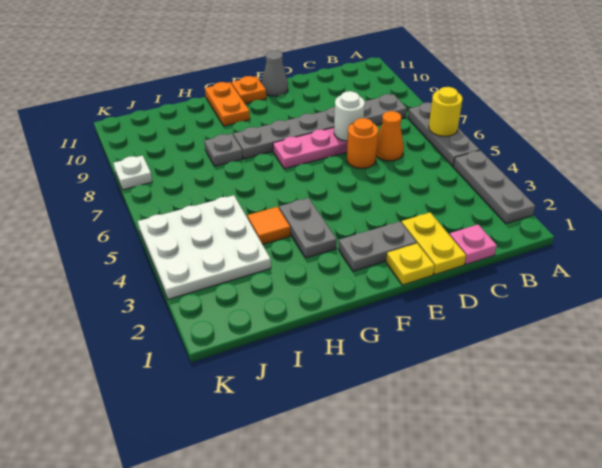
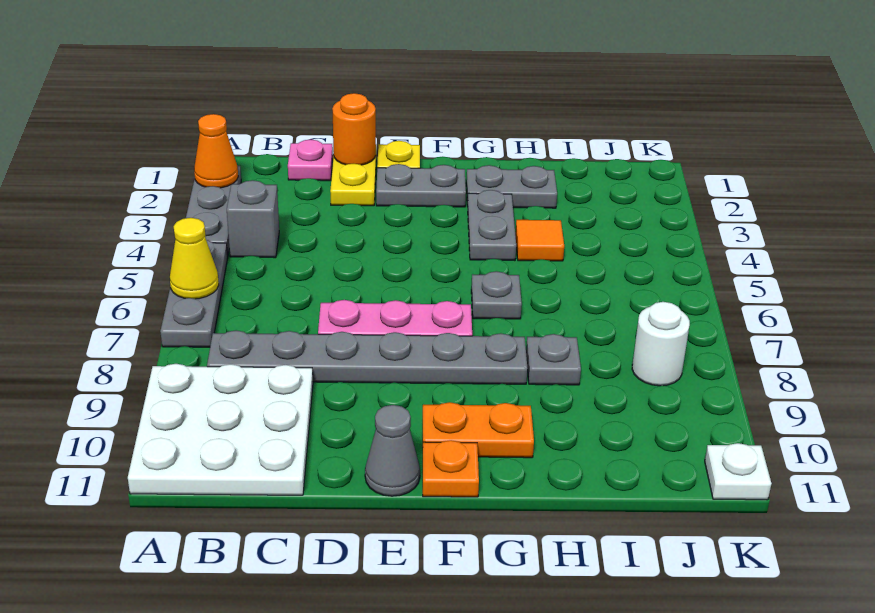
yellow 1x1 round brick [429,87,462,136] -> yellow 1x1 cone [170,218,219,299]
none -> grey 1x1 brick [227,180,279,258]
orange 1x1 cone [376,111,404,161] -> orange 1x1 cone moved to [194,114,238,188]
orange 1x1 round brick [347,118,378,168] -> orange 1x1 round brick moved to [332,93,376,165]
white 1x1 round brick [334,91,365,141] -> white 1x1 round brick moved to [632,302,690,386]
none -> grey 1x2 plate [466,165,557,208]
none -> grey 1x1 plate [471,271,522,319]
orange 1x2 plate [205,82,250,126] -> orange 1x2 plate turned to [423,402,534,458]
white 3x3 plate [138,195,271,299] -> white 3x3 plate moved to [128,364,313,495]
white 1x1 plate [113,156,152,190] -> white 1x1 plate moved to [705,443,772,500]

